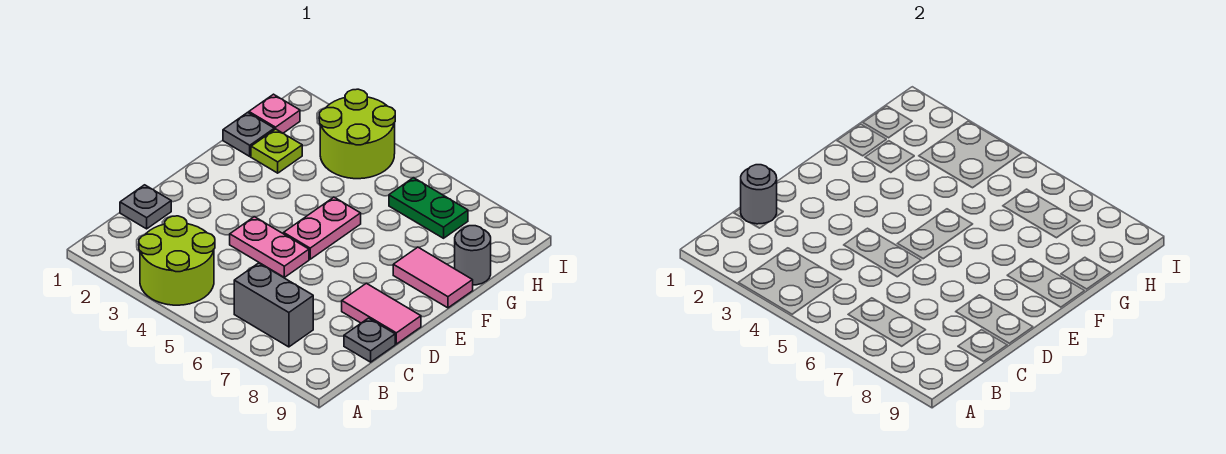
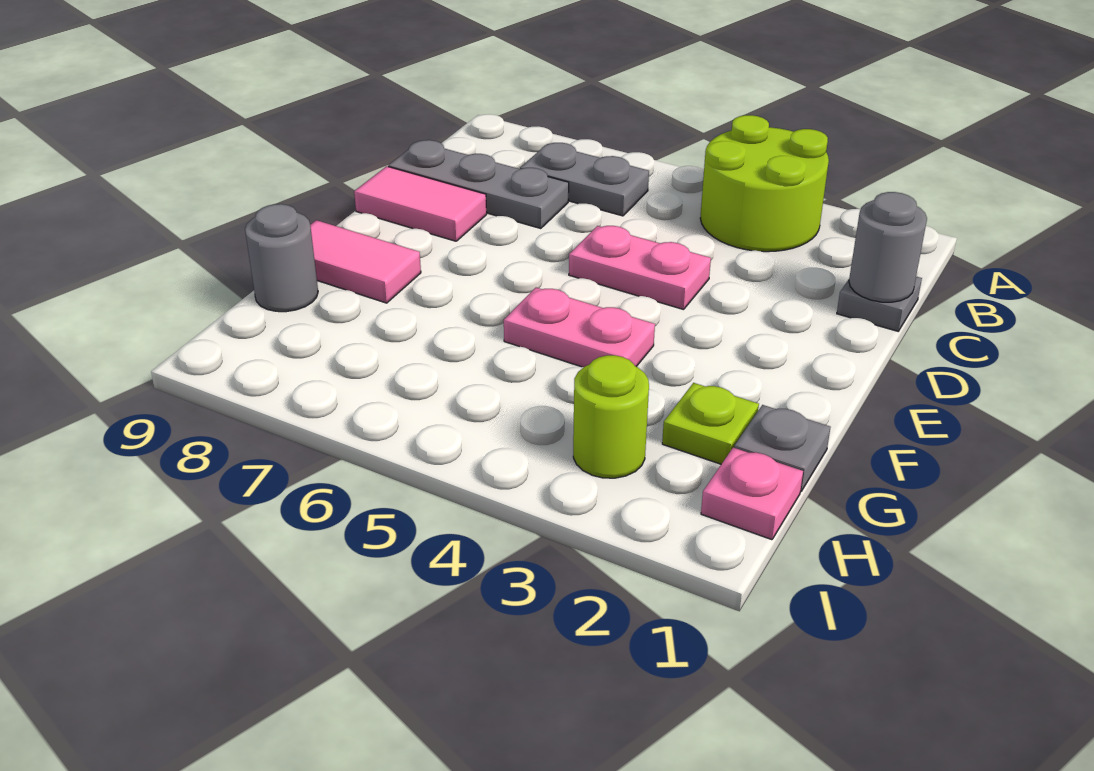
grey 1x2 brick [234,263,313,347] -> grey 1x2 plate [520,143,649,216]
grey 1x1 plate [344,318,395,362] -> grey 1x3 plate [388,140,569,229]
pink 1x2 plate [284,197,361,259] -> pink 1x2 plate turned to [504,288,655,367]
lime 2x2 round brick [319,89,395,179] -> lime 1x1 round brick [573,355,649,478]
green 1x2 plate [389,178,468,238] -> none

